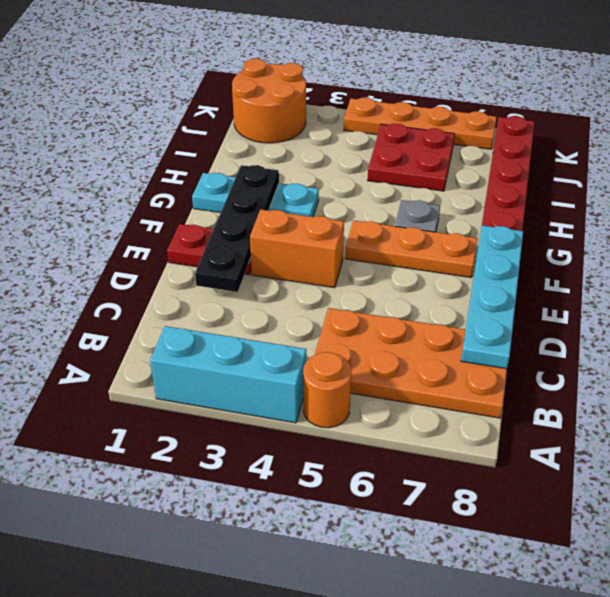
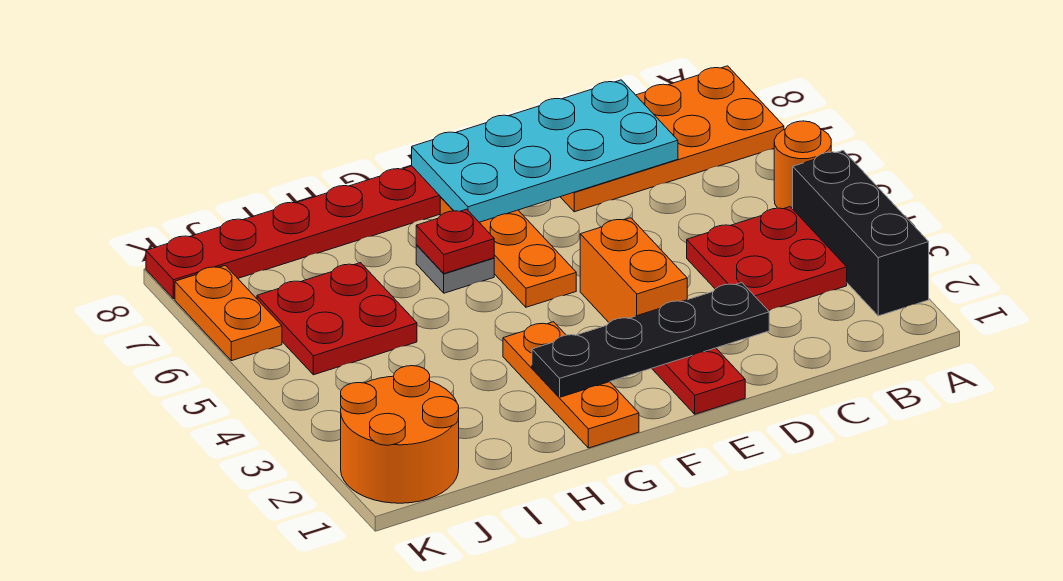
cyan 1x3 brick [150,326,306,423] -> black 1x3 brick [793,150,929,316]
none -> red 2x2 plate [687,207,847,311]
orange 2x4 plate [315,308,507,418] -> orange 2x4 plate turned to [561,66,784,212]
cyan 1x4 plate [461,225,523,369] -> cyan 2x4 plate [412,80,678,222]
cyan 1x3 plate [192,173,319,217] -> orange 1x3 plate [503,322,639,448]
none -> red 1x1 plate [416,209,494,274]
orange 1x4 plate [344,98,496,149] -> orange 1x2 plate [175,265,282,361]

